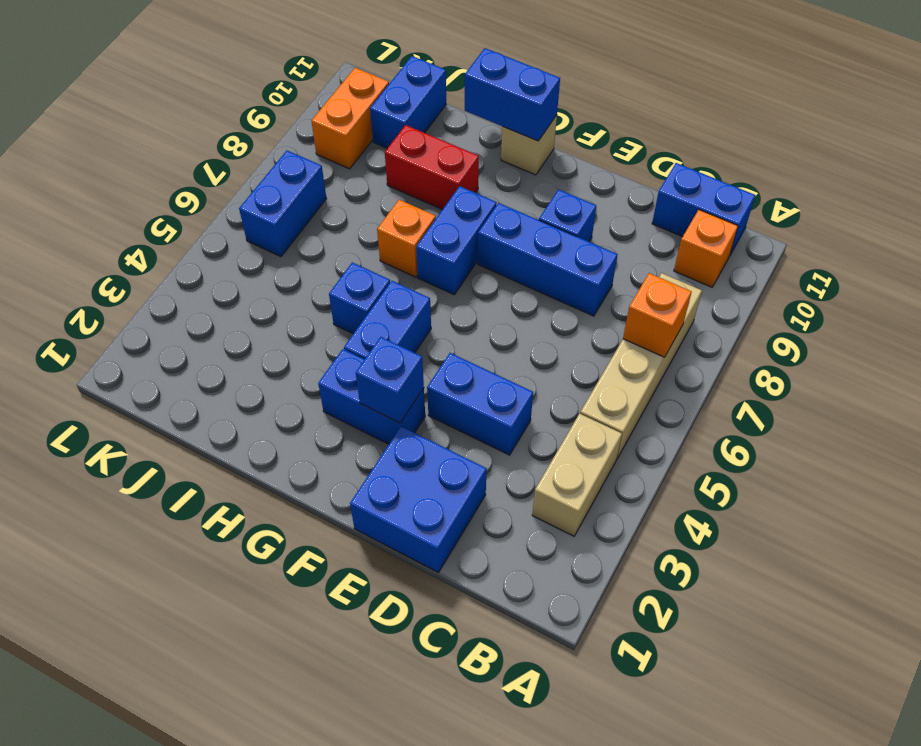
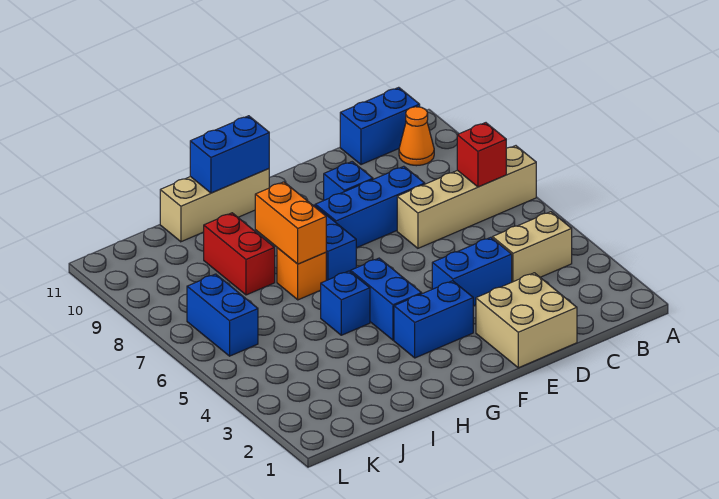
tan 1x2 brick [532,414,622,536] -> tan 1x2 brick turned to [492,212,572,282]
tan 1x4 brick [580,273,702,458] -> tan 1x4 brick turned to [397,146,536,248]
orange 1x1 brick [623,273,692,357] -> red 1x1 brick [457,123,506,187]
orange 1x1 brick [674,210,738,287] -> orange 1x1 cone [399,107,434,166]
blue 2x2 brick [350,426,487,573] -> tan 2x2 brick [476,273,577,368]
blue 1x1 brick [356,337,424,423] -> none
tan 1x1 brick [501,115,557,175] -> tan 1x3 brick [160,169,269,242]
red 1x2 brick [385,125,479,210] -> red 1x2 brick turned to [204,213,275,295]
blue 1x2 brick [370,56,446,148] -> none
orange 1x2 brick [312,68,389,169] -> orange 1x2 brick moved to [255,182,326,264]

